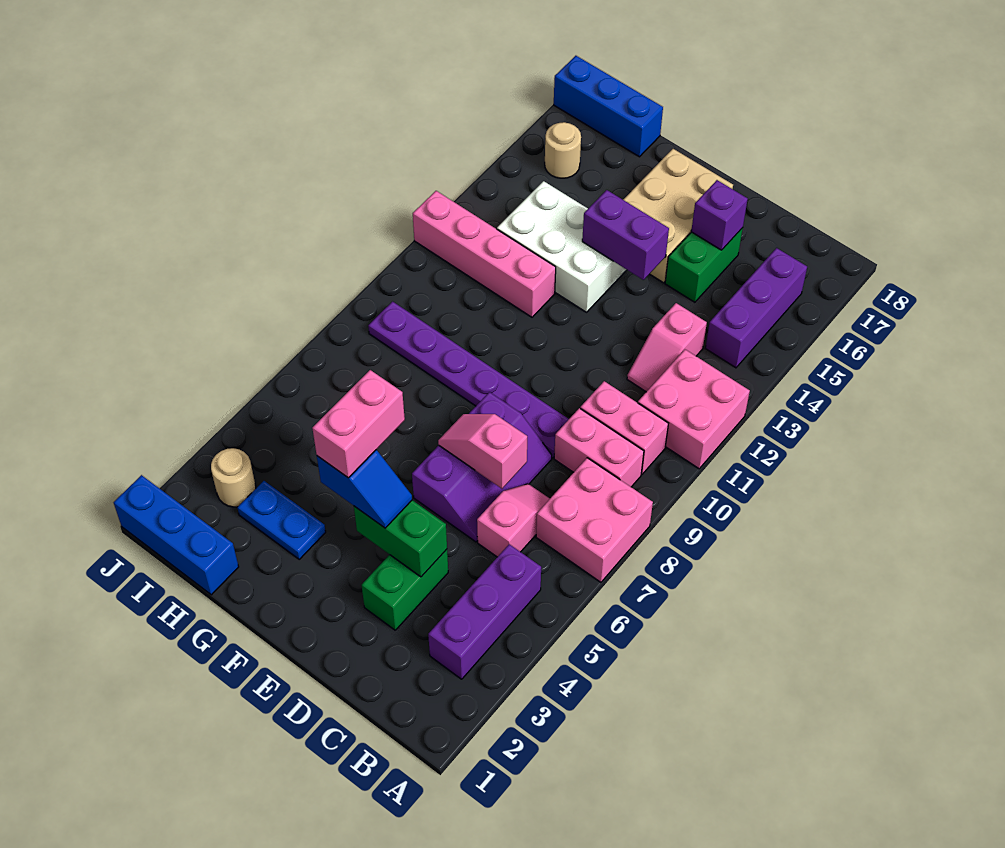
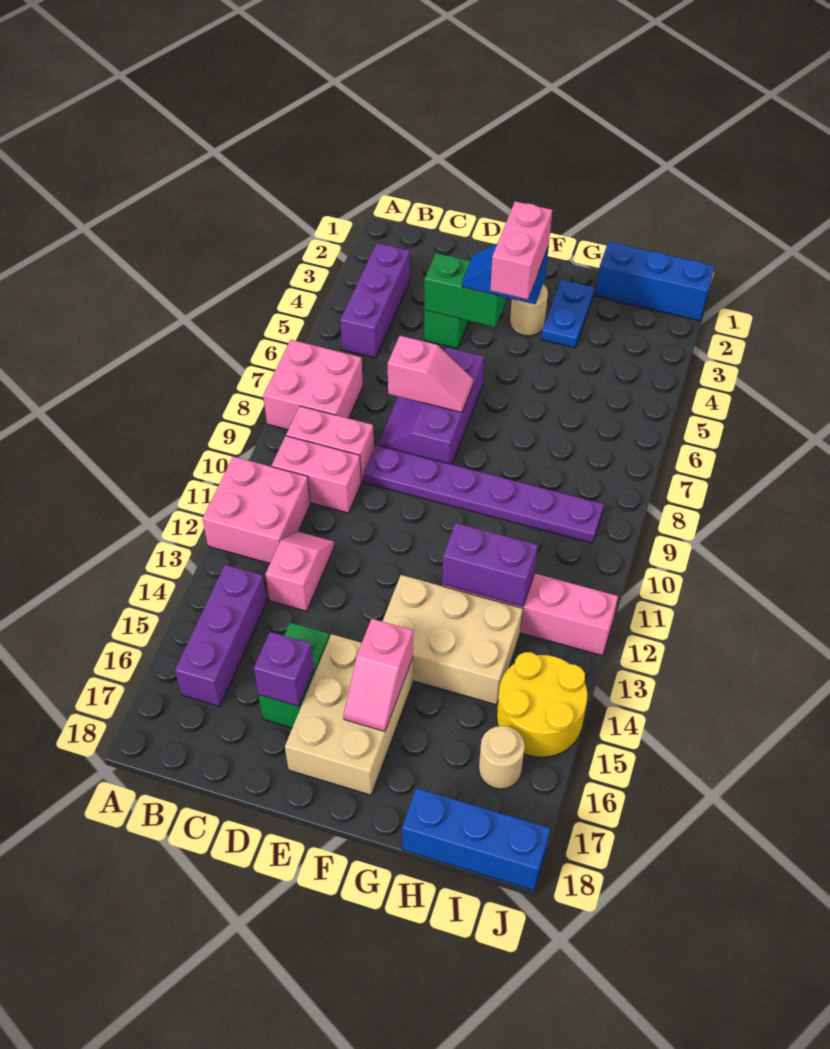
pink 1x2 slope [477,484,550,557] -> pink 1x2 slope moved to [343,619,413,731]
purple 1x2 brick [582,190,669,280] -> purple 1x2 brick moved to [442,523,538,606]
white 2x3 brick [497,181,627,312] -> tan 2x3 brick [382,575,523,705]
blue 1x2 plate [237,481,326,559] -> blue 1x2 plate turned to [541,280,595,348]
tan 1x1 round brick [211,448,256,507] -> tan 1x1 round brick moved to [510,284,548,336]
none -> yellow 2x2 round brick [497,652,588,757]

